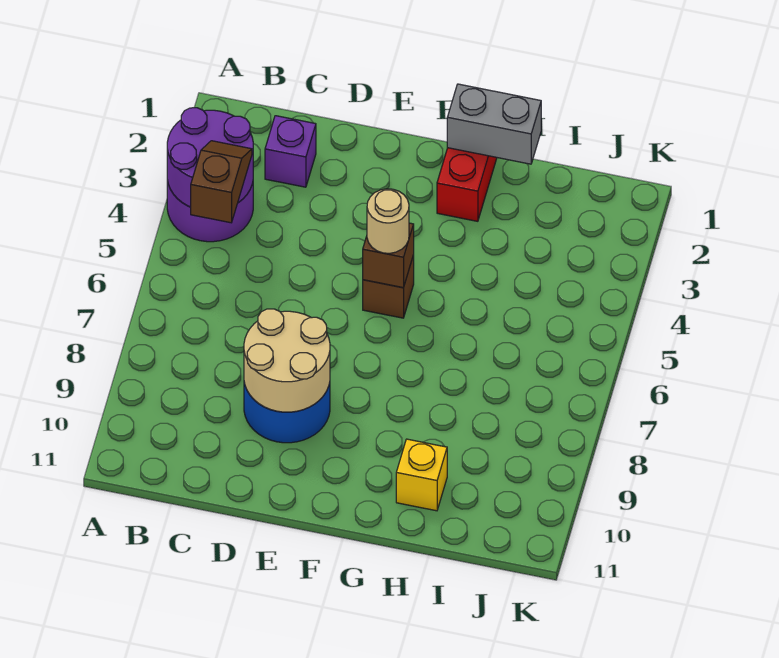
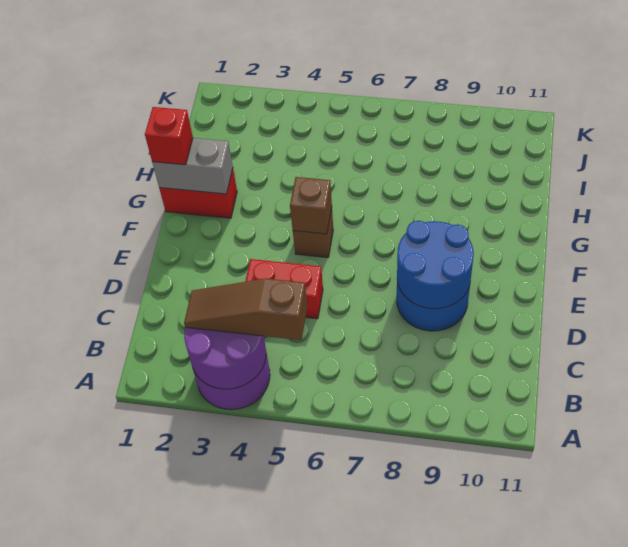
brown 1x2 slope [191,141,252,223] -> brown 1x3 slope [184,278,307,340]
purple 1x1 brick [265,116,316,187] -> none
none -> red 1x2 brick [245,259,323,319]
tan 2x2 round brick [244,309,330,412] -> blue 2x2 round brick [397,221,474,309]
tan 1x1 round brick [367,189,409,253] -> none
grey 1x2 brick [447,84,541,164] -> grey 1x2 brick turned to [152,138,233,194]
none -> red 1x1 brick [145,107,193,165]
yellow 1x1 brick [396,439,447,511] -> none

